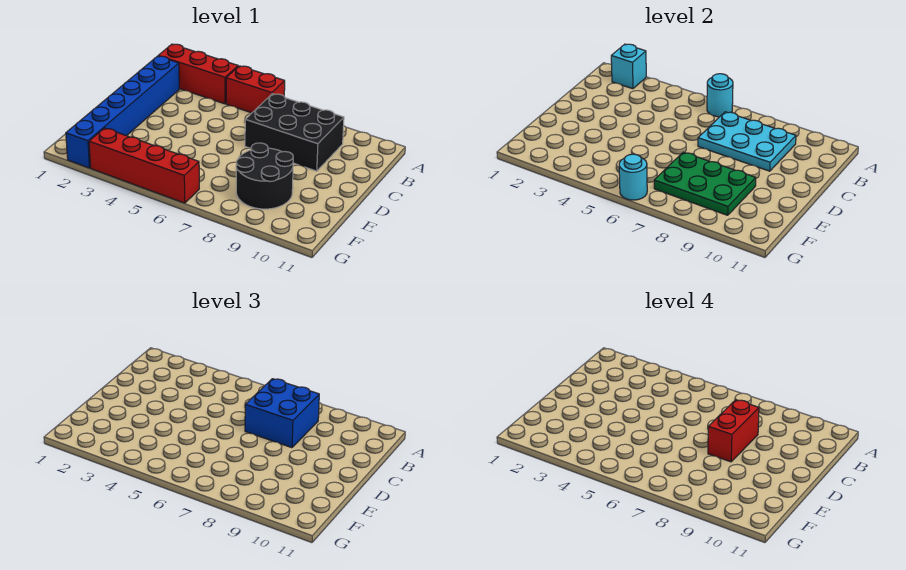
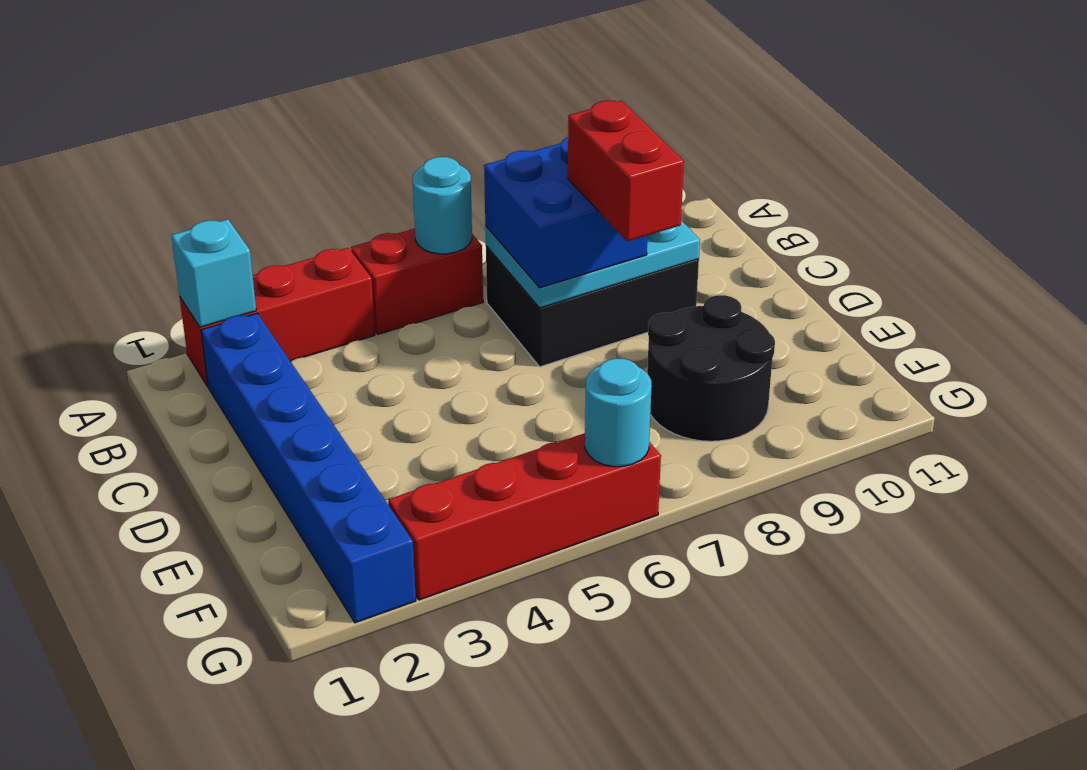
green 2x3 plate [654,152,756,215] -> none

